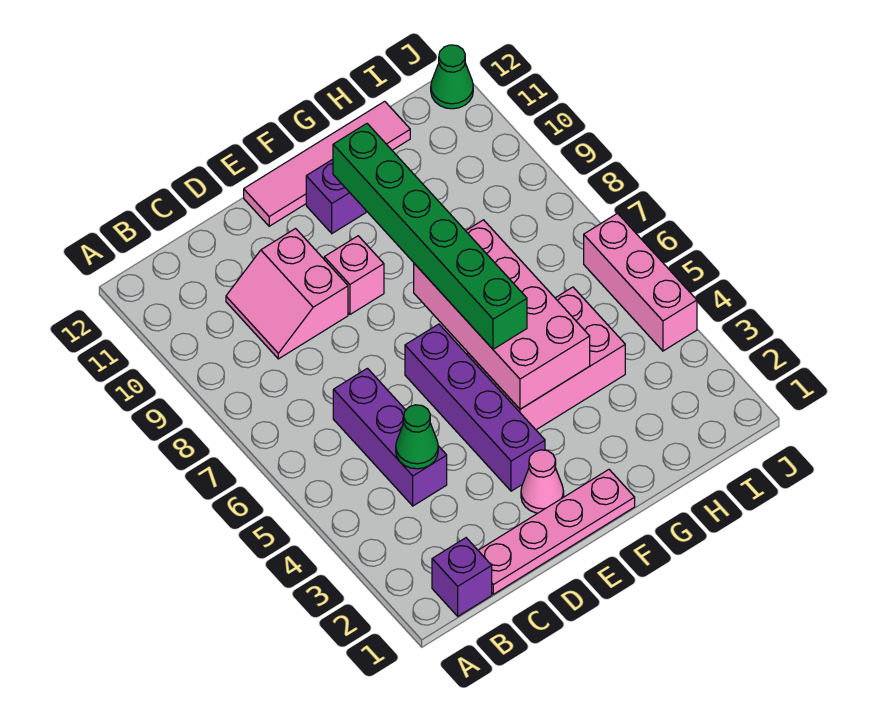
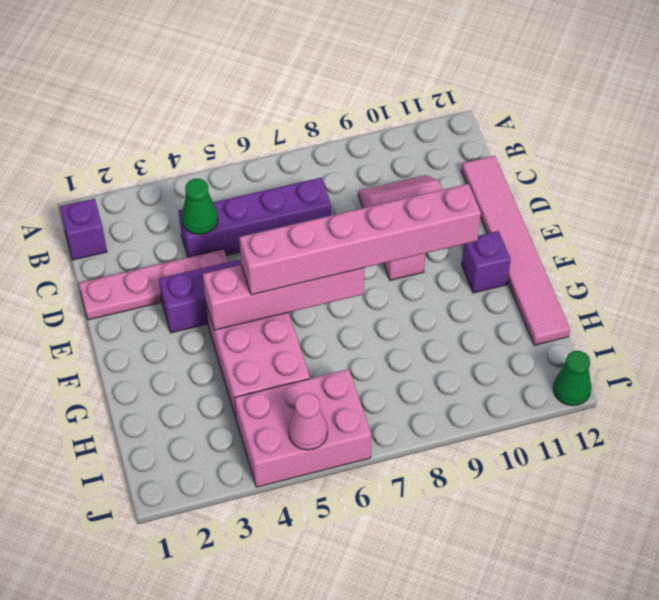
pink 1x4 plate [478,470,635,594] -> pink 1x4 plate turned to [79,249,228,320]
purple 1x3 brick [333,368,447,506] -> purple 1x4 brick [178,178,331,257]
pink 1x1 cone [521,450,564,513] -> pink 1x1 cone moved to [288,393,328,450]
pink 1x4 tile [244,101,410,226] -> pink 1x6 tile [461,156,570,345]
pink 2x4 brick [414,220,590,409] -> pink 1x4 brick [203,265,364,330]
green 1x6 brick [333,124,527,349] -> pink 1x6 brick [239,184,481,295]
pink 1x3 brick [584,213,697,351] -> pink 2x3 brick [235,369,372,487]

